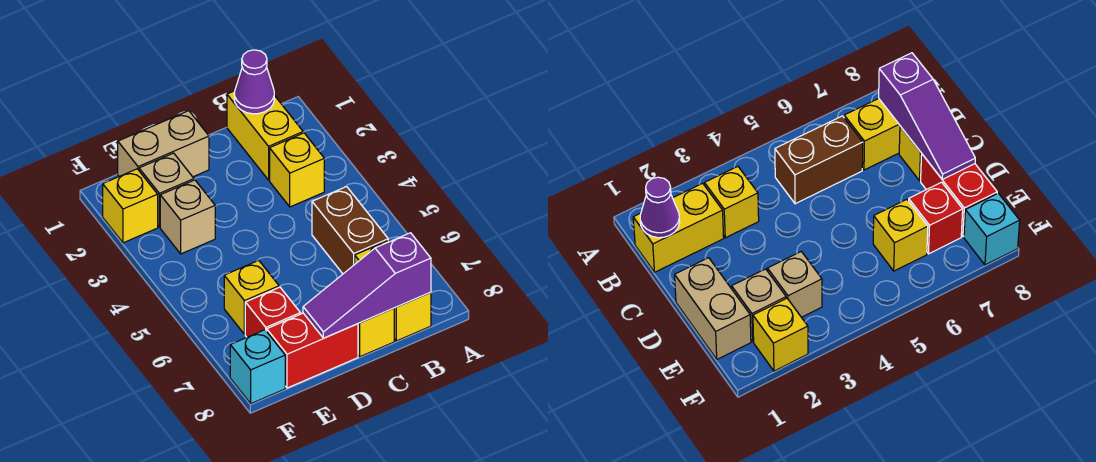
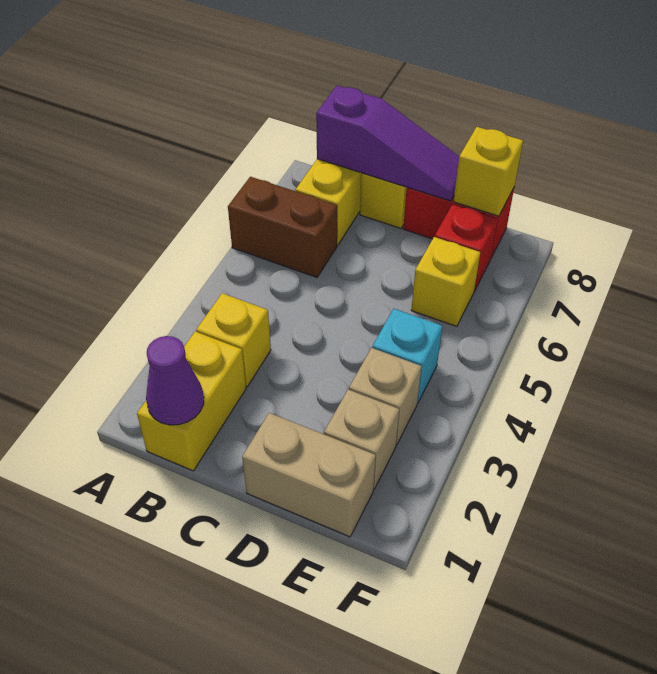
brown 1x2 brick [312,187,388,274] -> brown 1x2 brick turned to [228,177,337,277]
yellow 1x1 brick [103,169,158,243] -> yellow 1x1 brick moved to [453,127,523,216]
cyan 1x1 brick [230,330,285,404] -> cyan 1x1 brick moved to [372,309,442,403]

